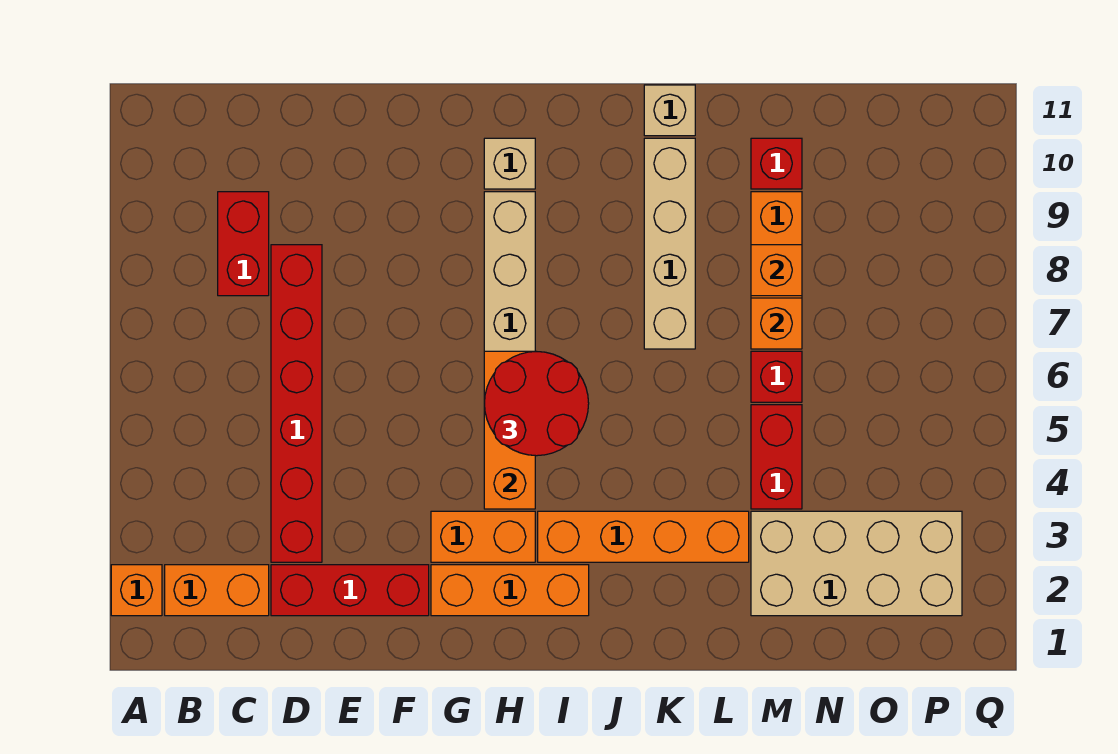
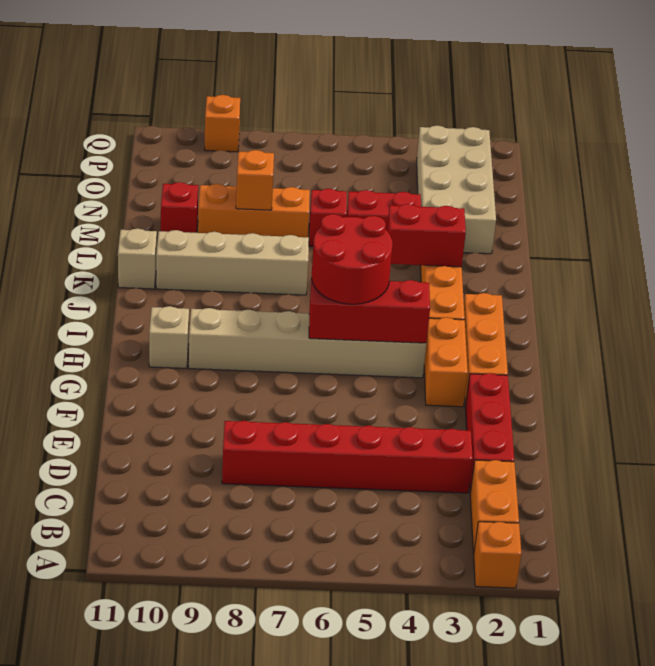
red 1x2 brick [218,192,269,296] -> red 1x2 brick moved to [387,204,466,267]
orange 1x3 brick [484,351,535,509] -> red 1x3 brick [309,278,430,343]
orange 1x1 brick [751,298,802,349] -> orange 1x1 brick moved to [205,95,240,152]

